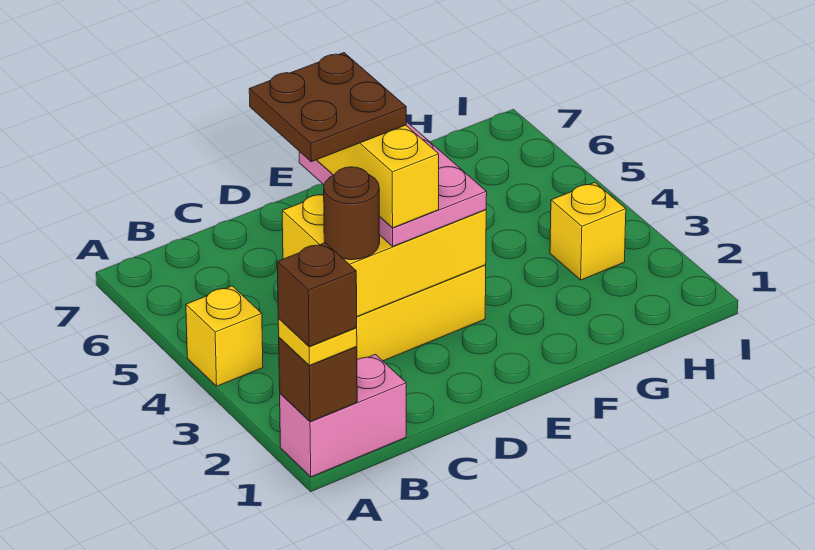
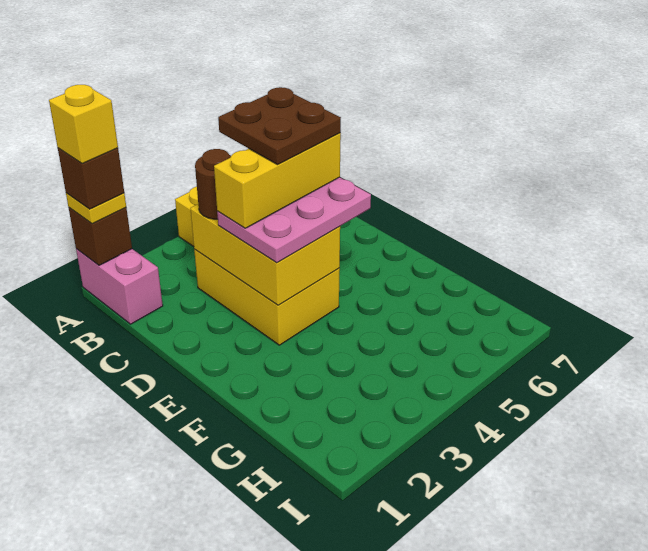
yellow 1x1 brick [550,182,626,280] -> yellow 1x1 brick moved to [49,85,118,164]

